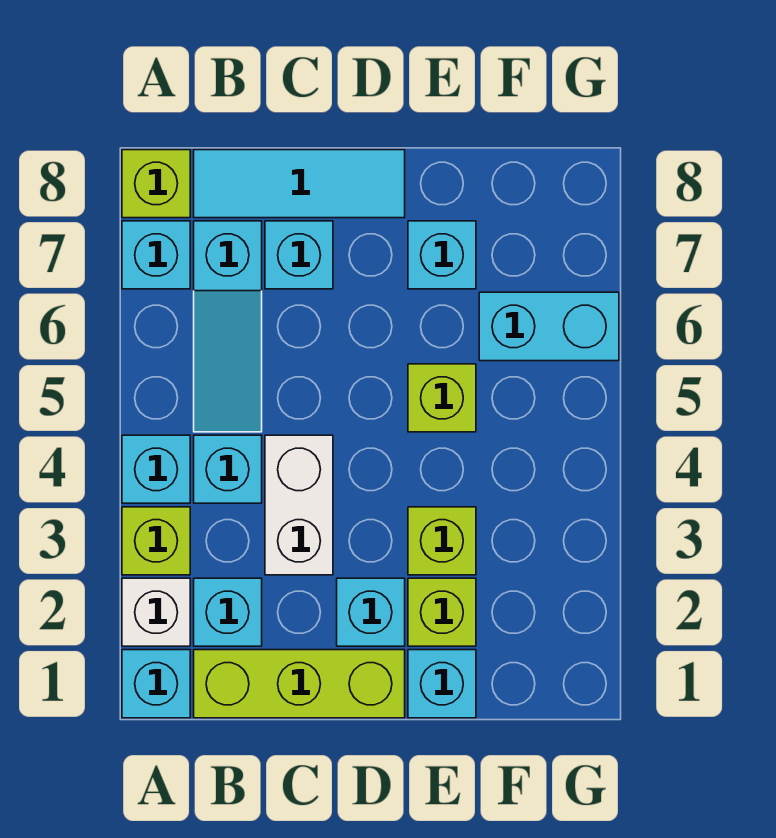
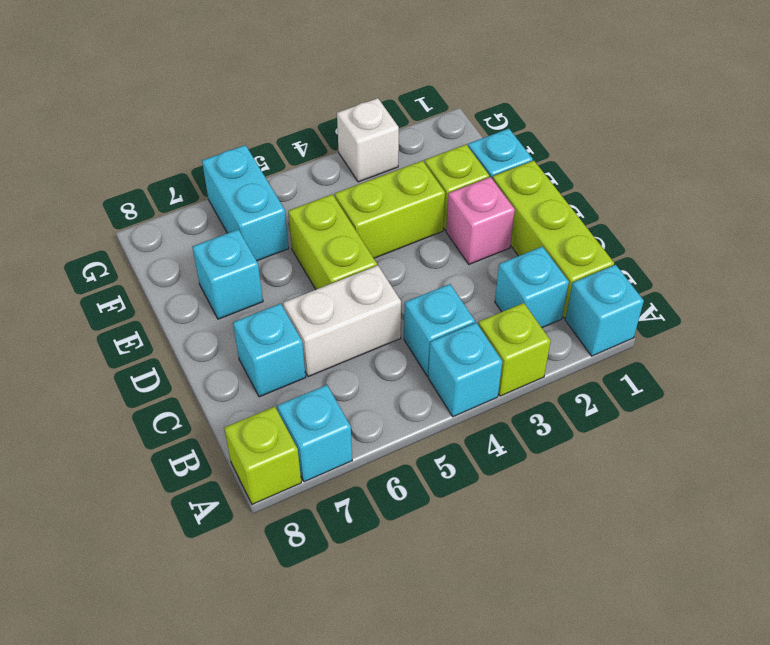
white 1x1 brick [122,578,190,646] -> white 1x1 brick moved to [337,98,399,182]
cyan 1x3 slope [194,221,262,432] -> none
cyan 1x3 tile [194,150,405,218] -> none
white 1x2 brick [265,435,333,575] -> white 1x2 brick moved to [283,265,401,377]
cyan 1x1 brick [337,578,405,646] -> pink 1x1 brick [446,177,515,264]
lime 1x1 brick [408,507,476,575] -> lime 1x2 brick [335,161,445,258]
lime 1x1 brick [408,364,476,432] -> lime 1x2 brick [288,194,377,289]

